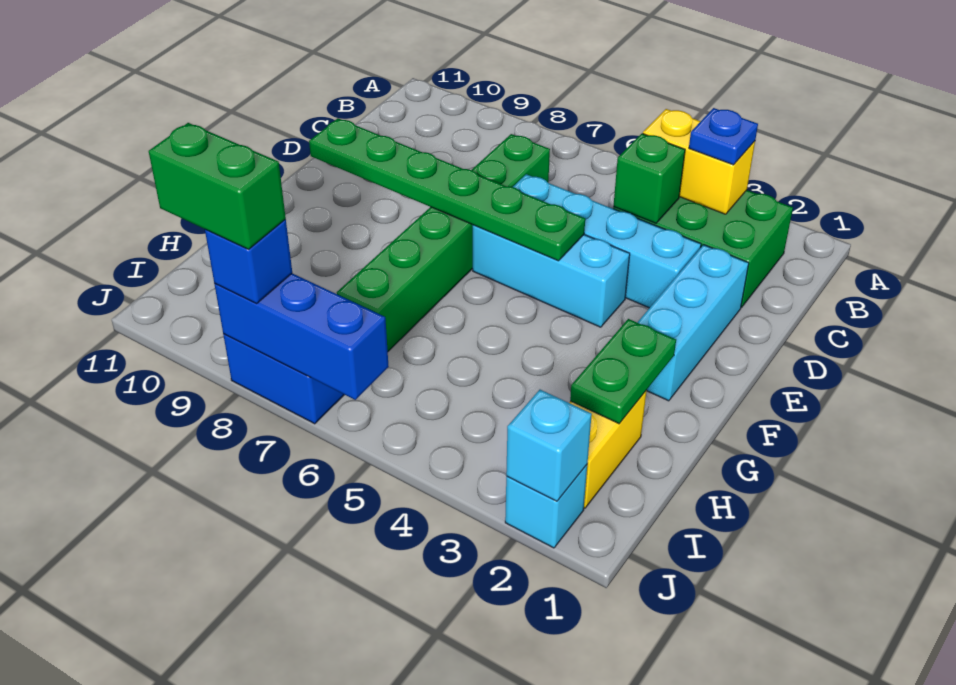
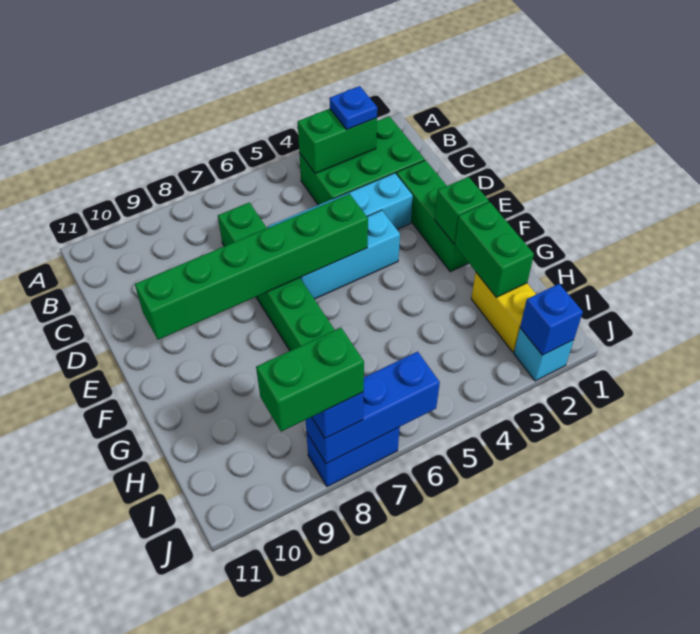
yellow 1x2 brick [643,109,755,214] -> green 1x2 brick [298,109,377,173]
green 1x1 brick [613,133,685,223] -> green 1x1 brick moved to [435,177,489,244]
cyan 1x3 brick [637,245,749,401] -> green 1x3 brick [396,160,468,272]
green 1x6 plate [309,118,585,261] -> green 1x6 brick [135,194,368,340]
green 1x2 plate [570,319,676,424] -> green 1x2 brick [455,202,534,297]
cyan 1x1 brick [506,390,592,501] -> blue 1x1 brick [520,284,583,355]

